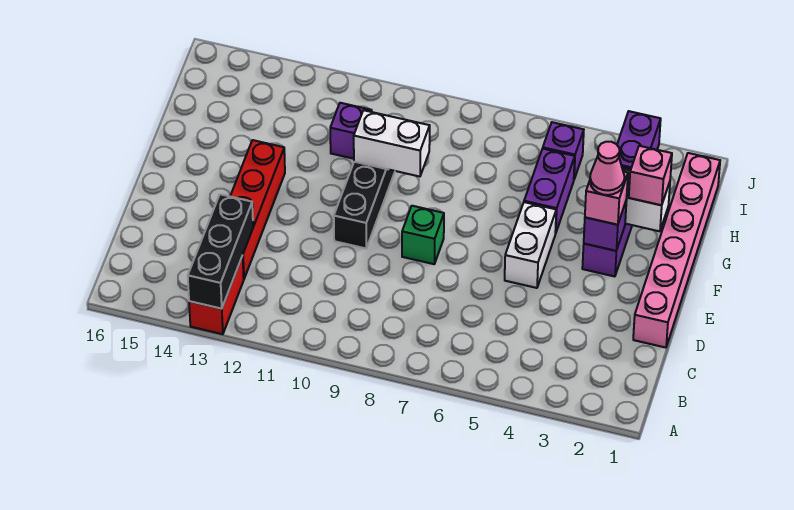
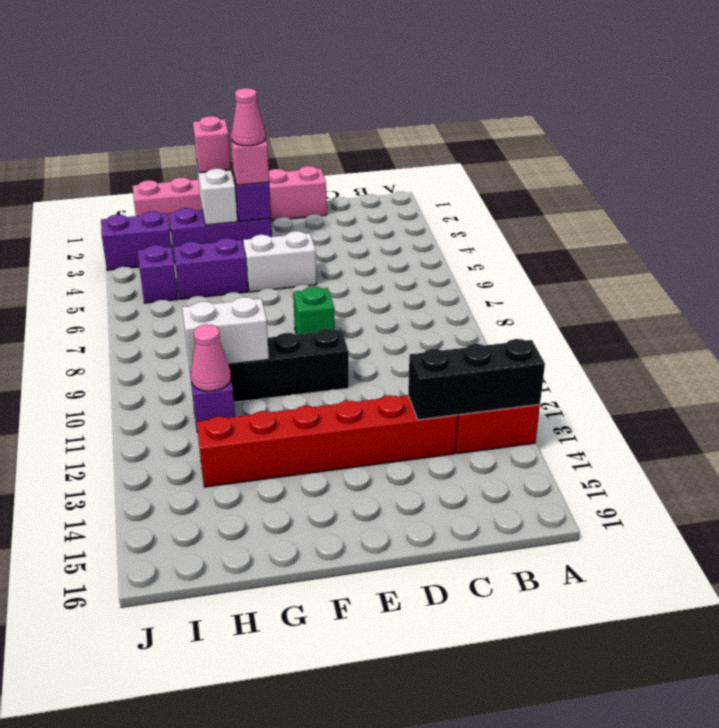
red 1x4 brick [230,140,285,278] -> red 1x6 brick [197,395,458,487]
white 1x2 brick [354,110,430,177] -> white 1x2 brick turned to [182,297,269,369]
none -> pink 1x1 cone [191,324,231,391]

